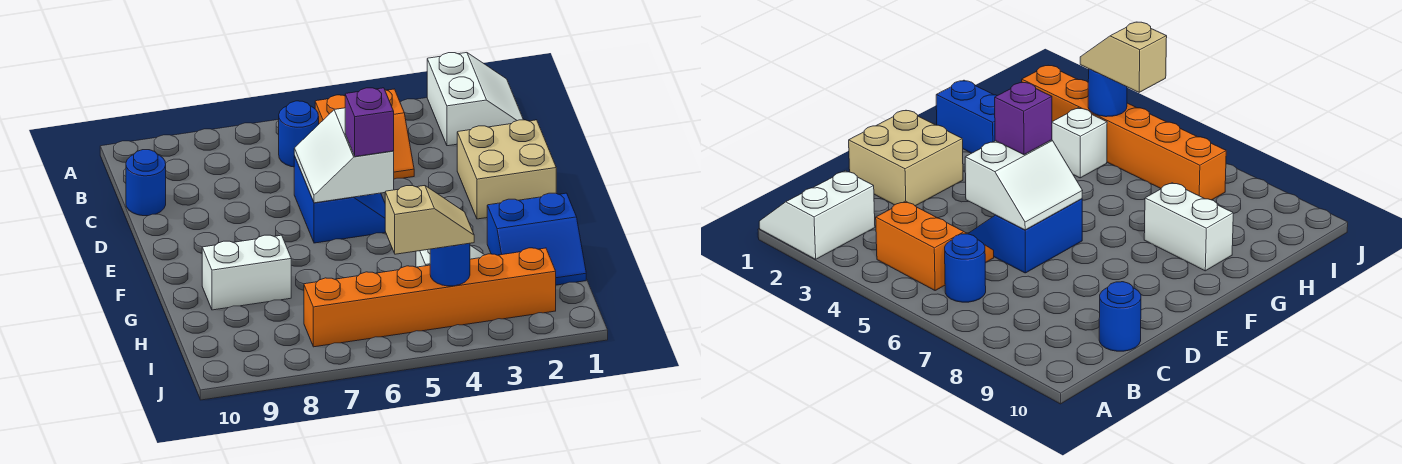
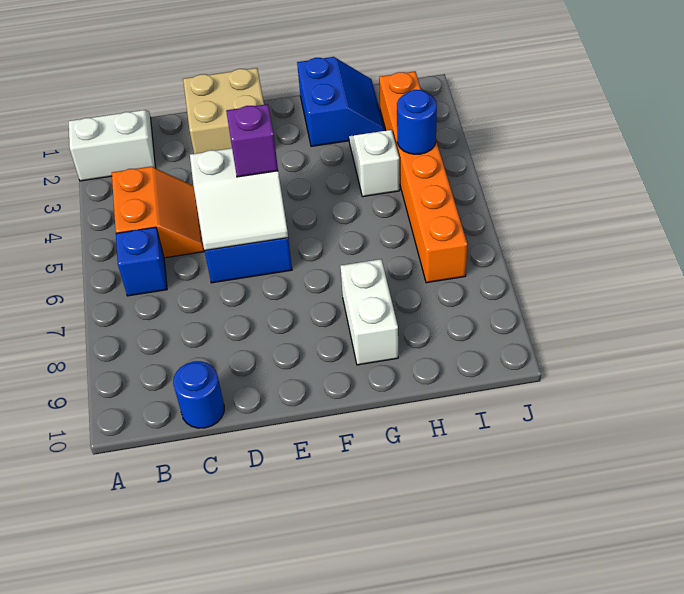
blue 1x1 round brick [279,101,319,167] -> blue 1x1 brick [116,227,167,296]
tan 1x2 slope [385,186,474,254] -> none

